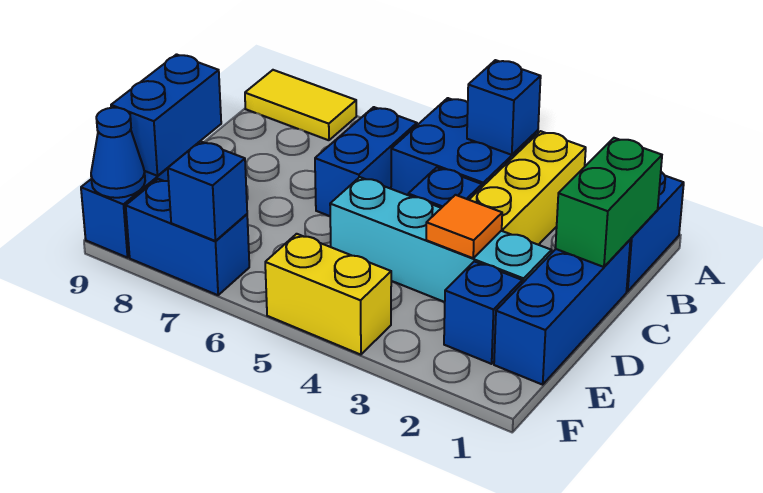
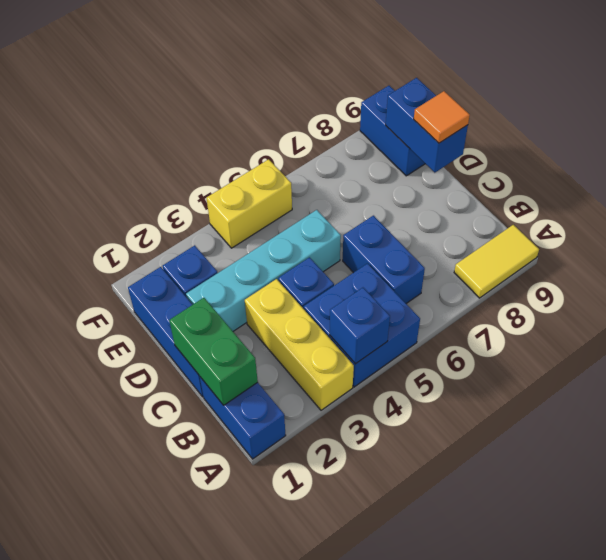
orange 1x1 tile [426,195,502,258] -> orange 1x1 tile moved to [414,91,470,143]
blue 1x2 brick [126,179,249,295] -> none
blue 1x1 brick [168,141,247,241] -> none
blue 1x1 cone [91,108,145,198] -> none

